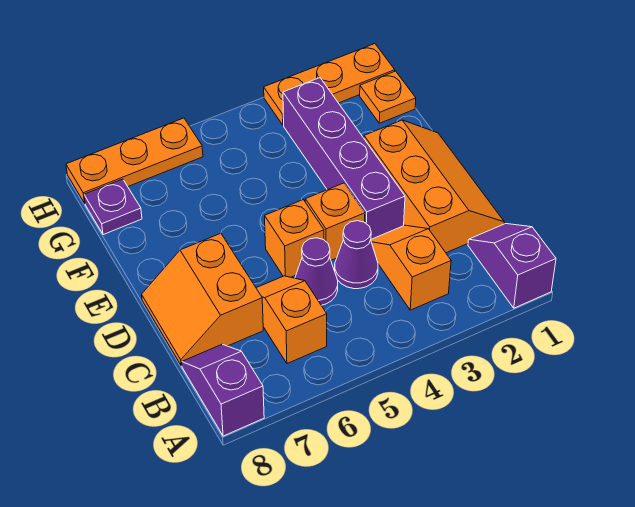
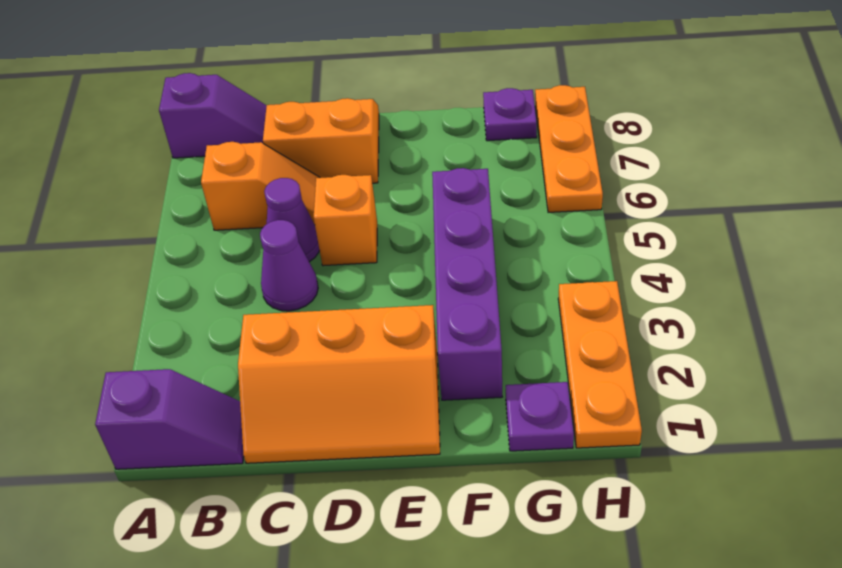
orange 1x2 slope [371,225,451,310] -> none
purple 1x4 brick [283,78,405,239] -> purple 1x4 brick turned to [432,168,502,400]
orange 1x1 brick [305,183,365,260] -> none
orange 1x1 plate [360,71,416,123] -> purple 1x1 plate [506,382,574,451]

